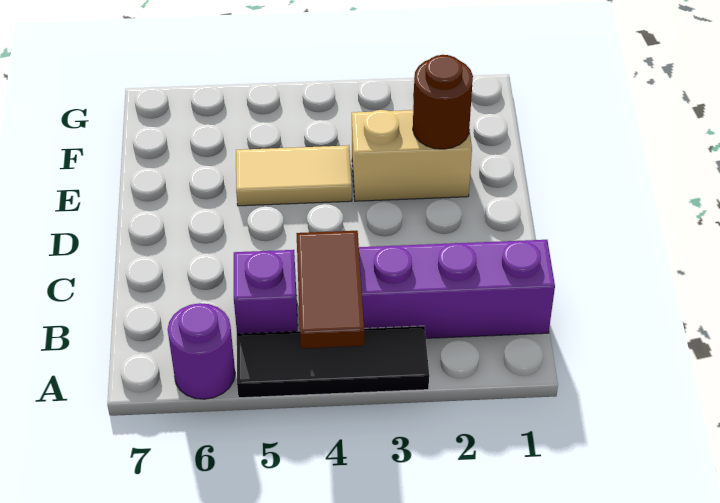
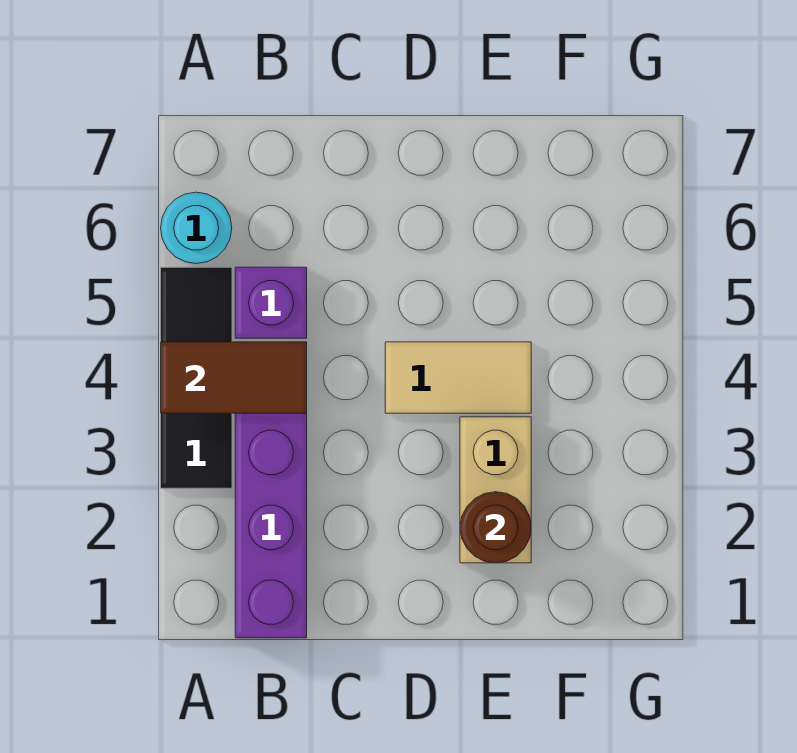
purple 1x1 round brick [168,303,235,399] -> cyan 1x1 round brick [161,192,232,264]
tan 1x2 tile [236,145,352,206] -> tan 1x2 tile turned to [385,342,531,413]

